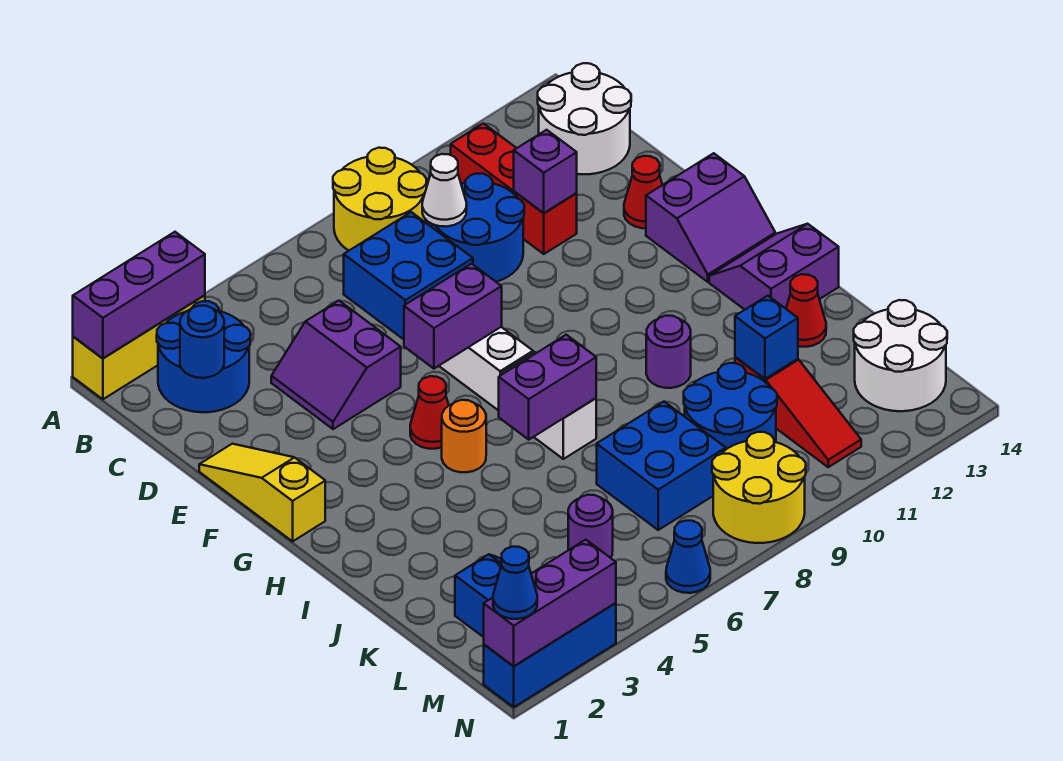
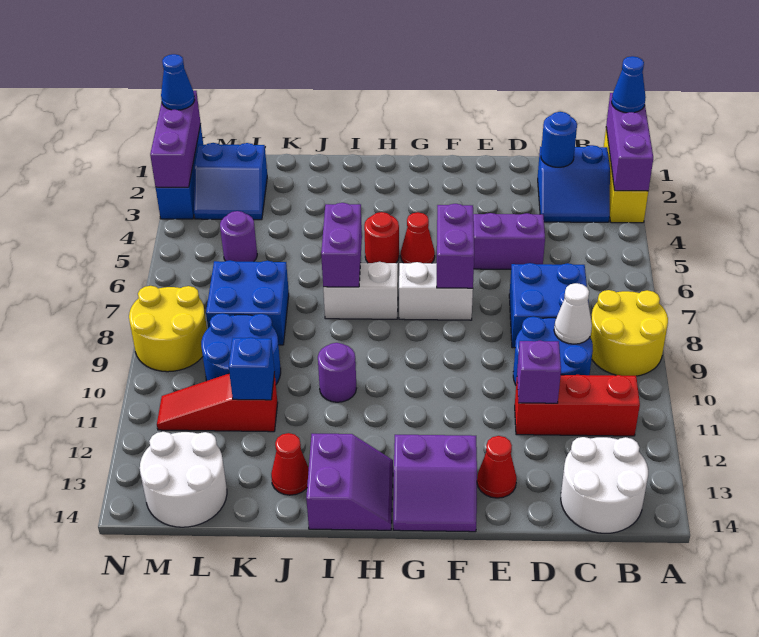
blue 2x2 round brick [157,301,250,412] -> blue 2x2 slope [538,145,610,222]
yellow 1x3 slope [199,444,325,541] -> none
purple 2x2 slope [646,153,775,282] -> purple 2x2 slope turned to [393,435,477,532]
orange 1x1 round brick [442,400,486,472] -> red 1x1 round brick [364,212,399,263]
blue 1x1 cone [666,521,710,593] -> blue 1x1 cone moved to [612,56,646,113]

